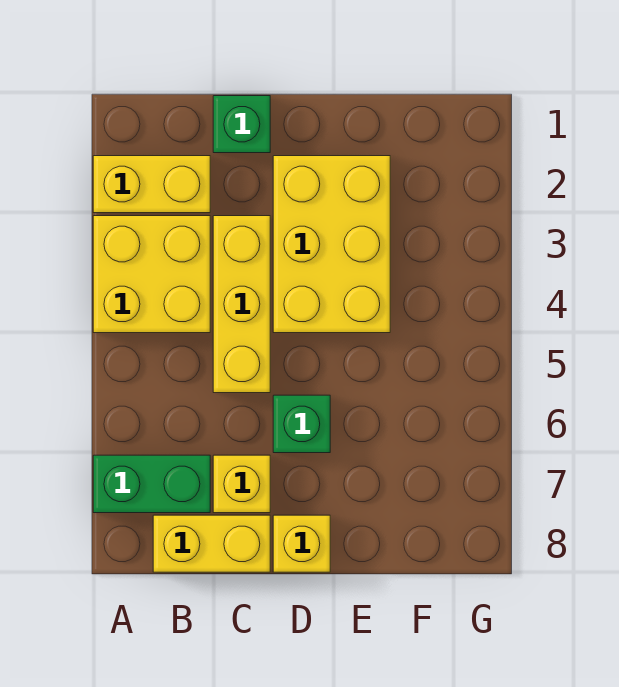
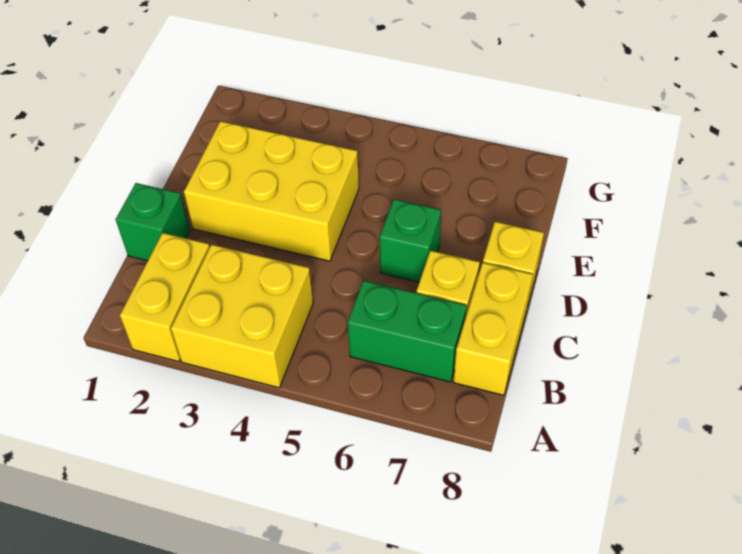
green 1x2 brick [93,455,210,513] -> green 1x2 brick turned to [348,281,467,382]
yellow 1x3 brick [213,216,270,393] -> none

